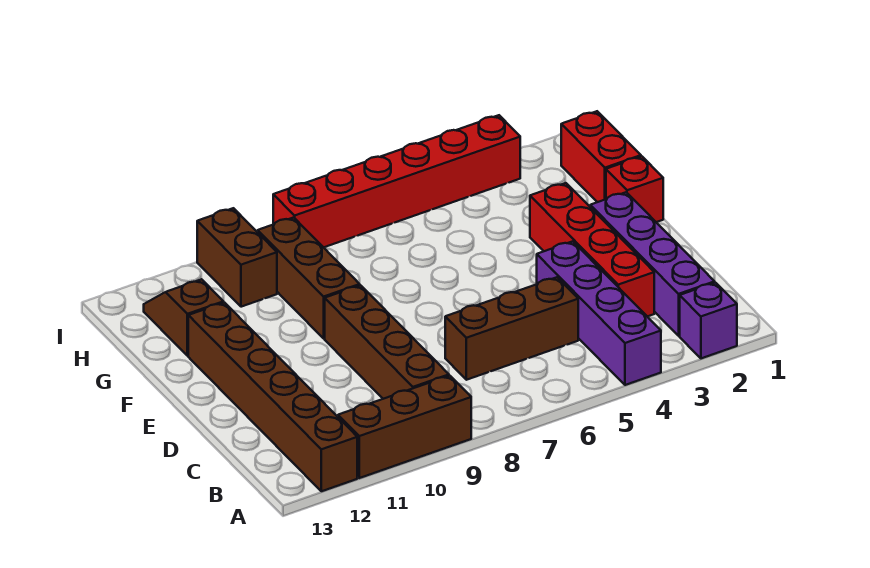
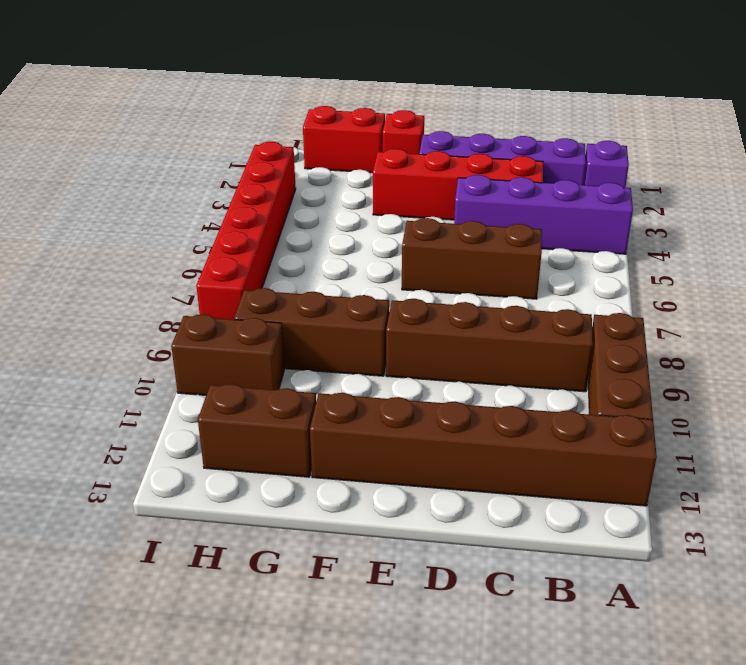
brown 1x3 brick [445,277,578,380] -> brown 1x3 brick turned to [402,218,542,299]
brown 1x2 slope [144,279,224,356] -> brown 1x2 brick [198,384,316,477]

